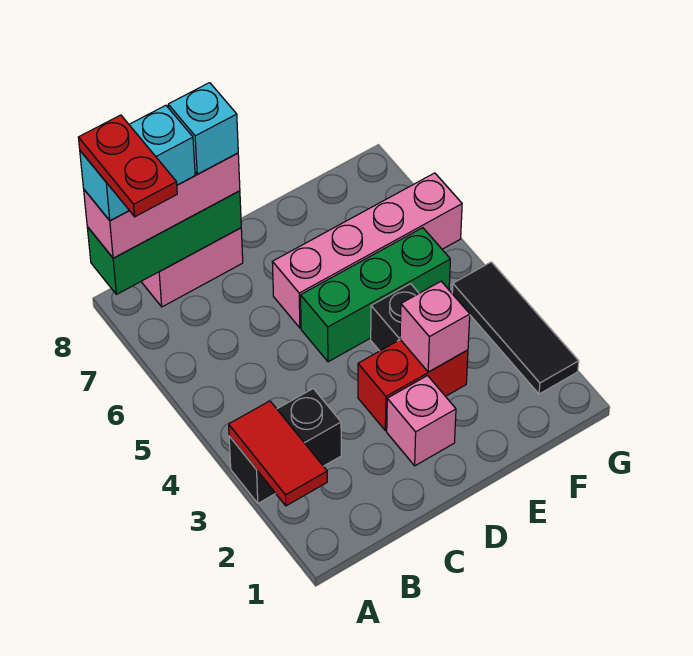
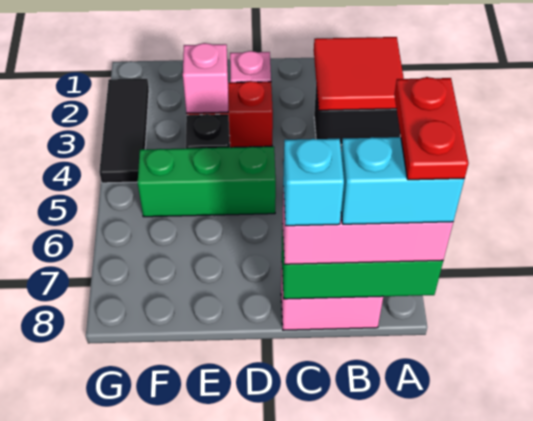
red 1x2 tile [229,401,327,506] -> red 2x2 tile [314,37,404,110]
pink 1x4 brick [272,173,462,328] -> none

